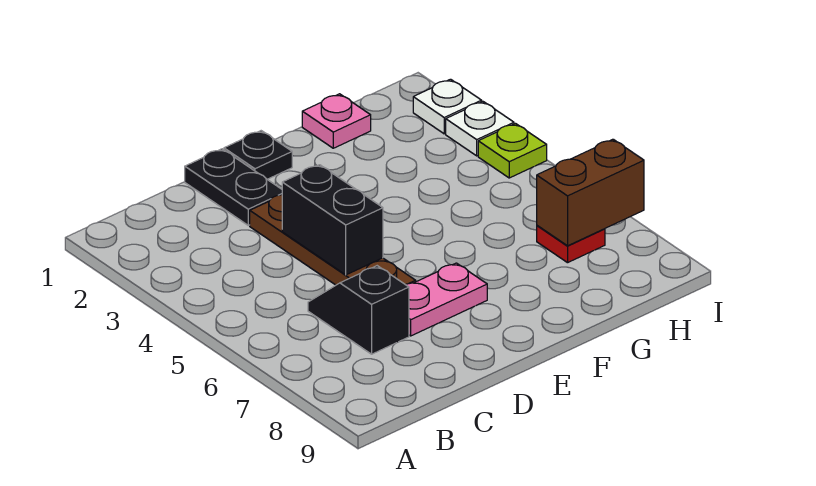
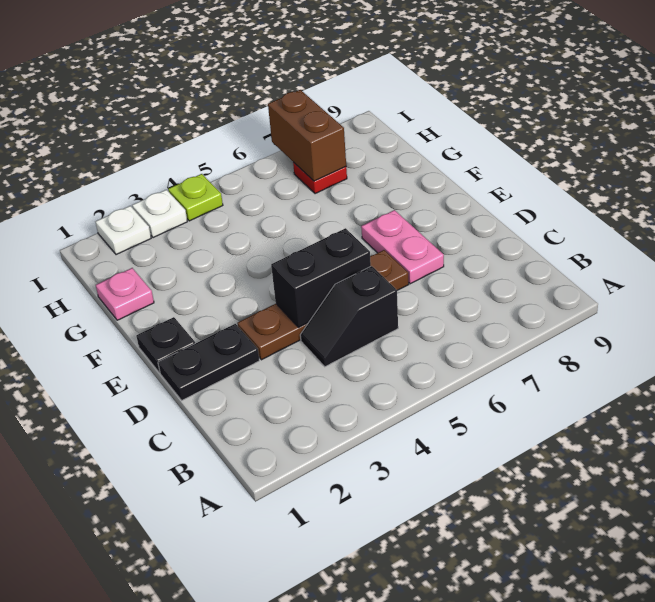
black 1x2 slope [308,266,409,354] -> black 1x2 slope moved to [300,266,398,367]

